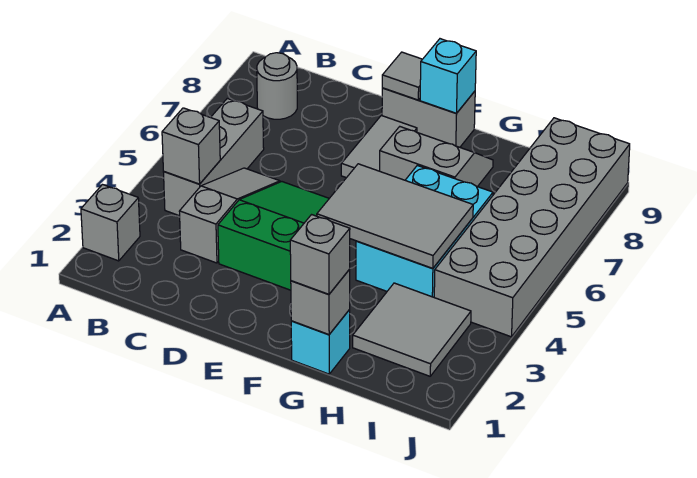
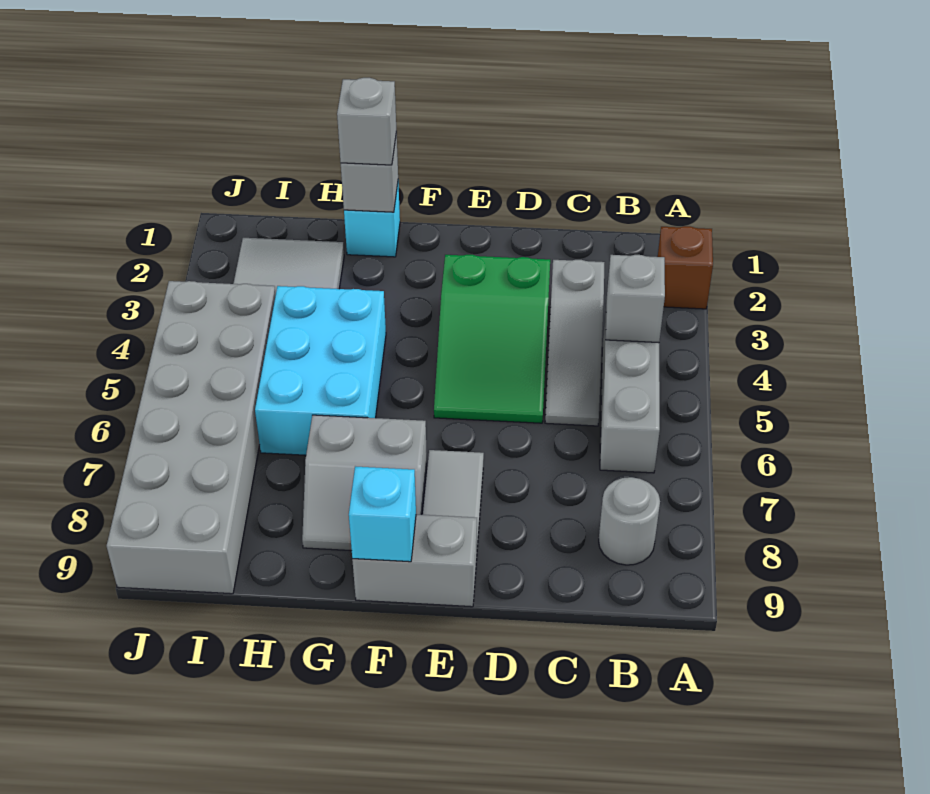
grey 1x1 brick [81,185,140,261] -> brown 1x1 brick [658,226,713,309]
grey 1x1 tile [382,52,422,100] -> none
grey 2x3 tile [317,164,473,269] -> none

